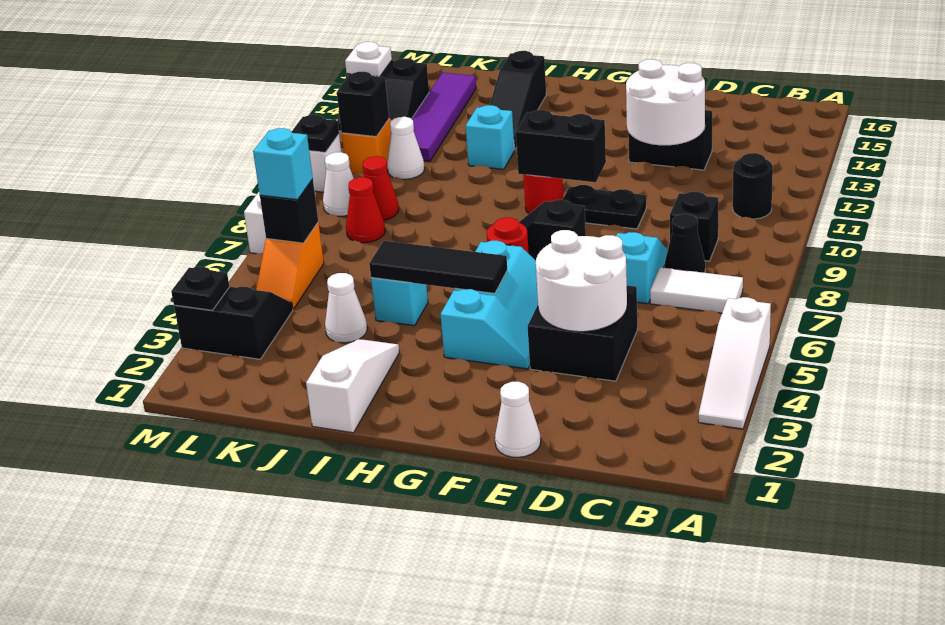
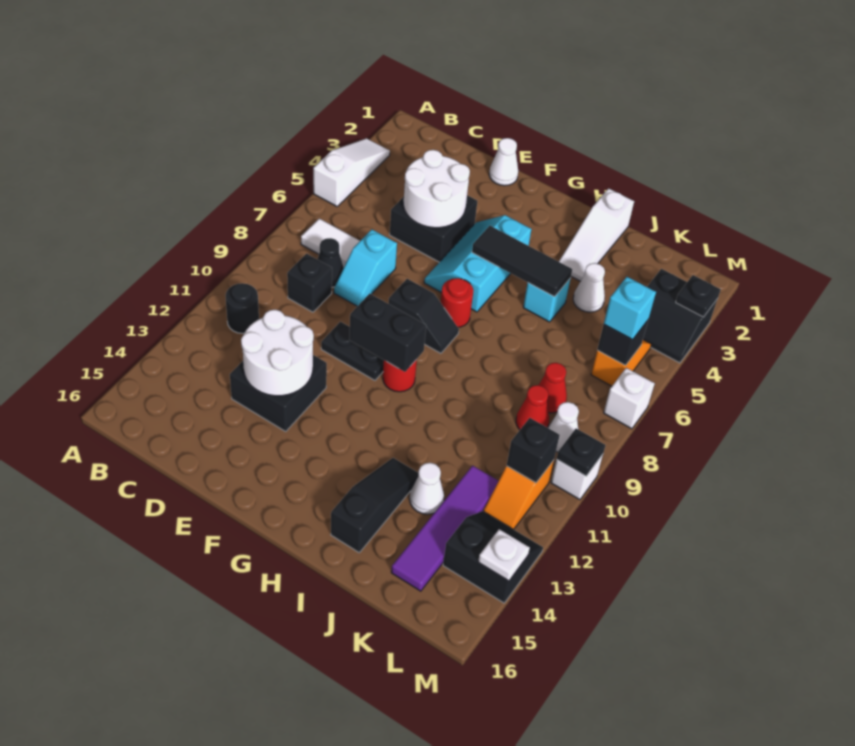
black 1x2 brick [628,110,712,170] -> black 2x2 brick [230,355,327,431]
cyan 1x1 brick [466,105,515,169] -> none
white 1x1 cone [387,117,425,179] -> white 1x1 cone moved to [410,463,444,514]

